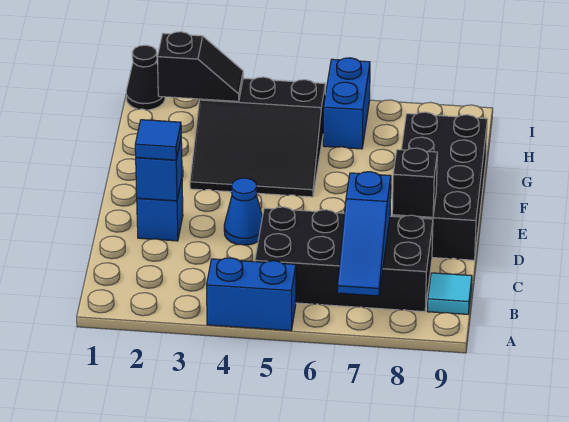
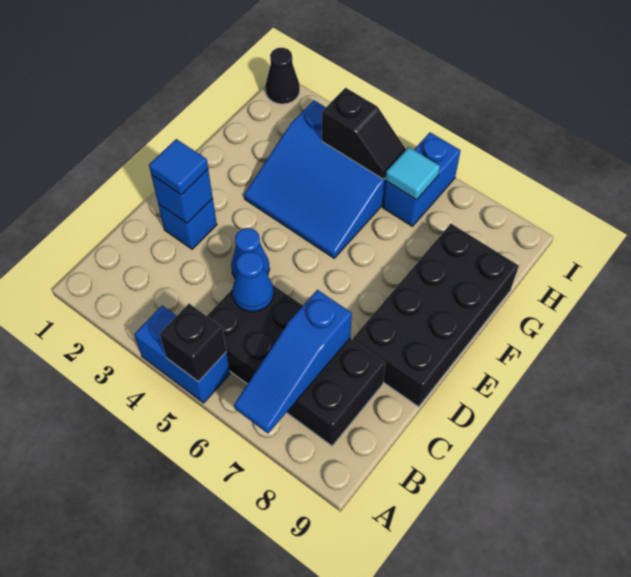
cyan 1x1 tile [428,273,472,314] -> cyan 1x1 tile moved to [385,147,440,200]
none -> blue 1x1 cone [232,251,274,312]
black 1x1 brick [392,148,437,217] -> black 1x1 brick moved to [160,304,226,382]
black 3x3 slope [190,77,325,197] -> blue 3x3 slope [244,101,386,258]
black 1x2 slope [157,32,243,101] -> black 1x2 slope moved to [322,88,406,179]

